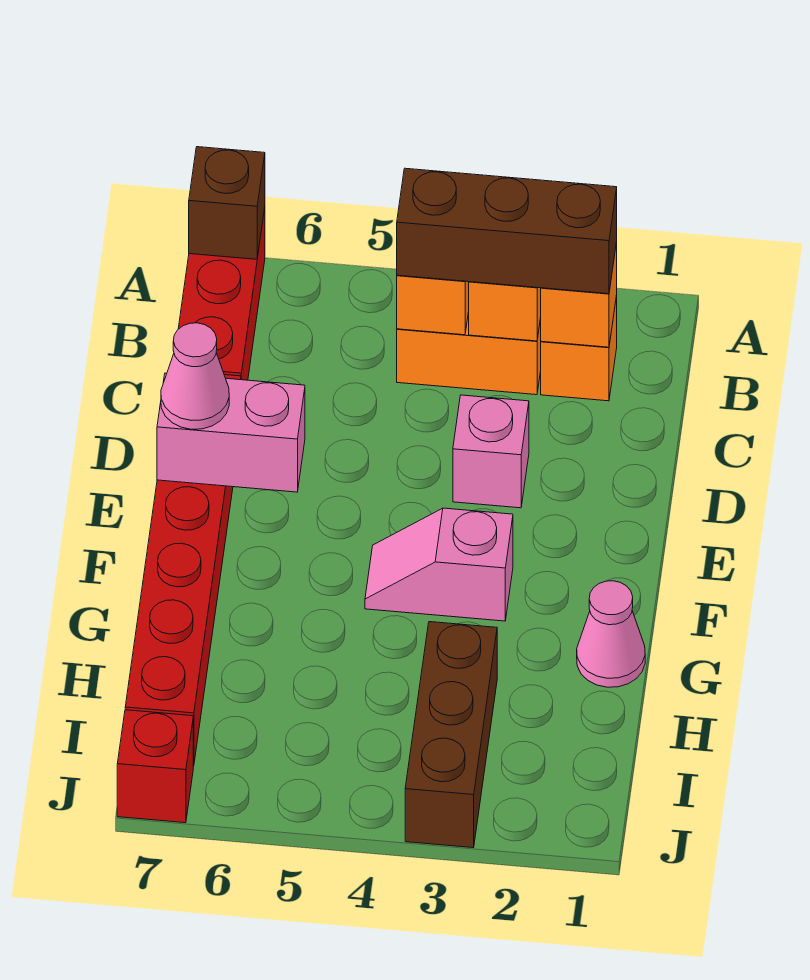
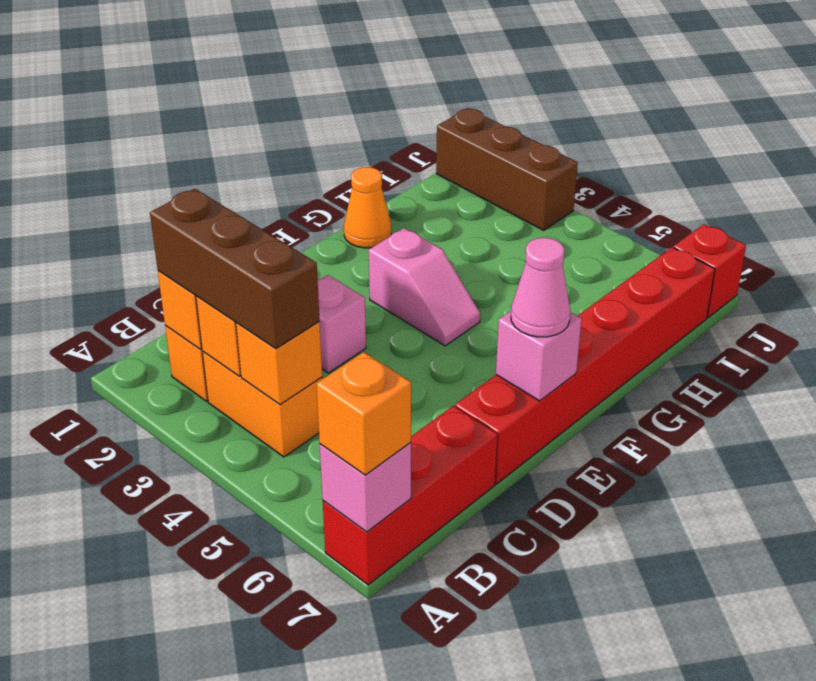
brown 1x1 brick [189,147,265,259] -> pink 1x1 brick [320,443,411,532]
none -> orange 1x1 brick [316,352,411,475]
pink 1x2 brick [157,373,305,492] -> pink 1x1 brick [496,311,582,401]
pink 1x1 cone [577,581,645,687] -> orange 1x1 cone [344,167,391,248]
brown 1x3 brick [405,622,497,848] -> brown 1x3 brick turned to [436,108,578,230]

